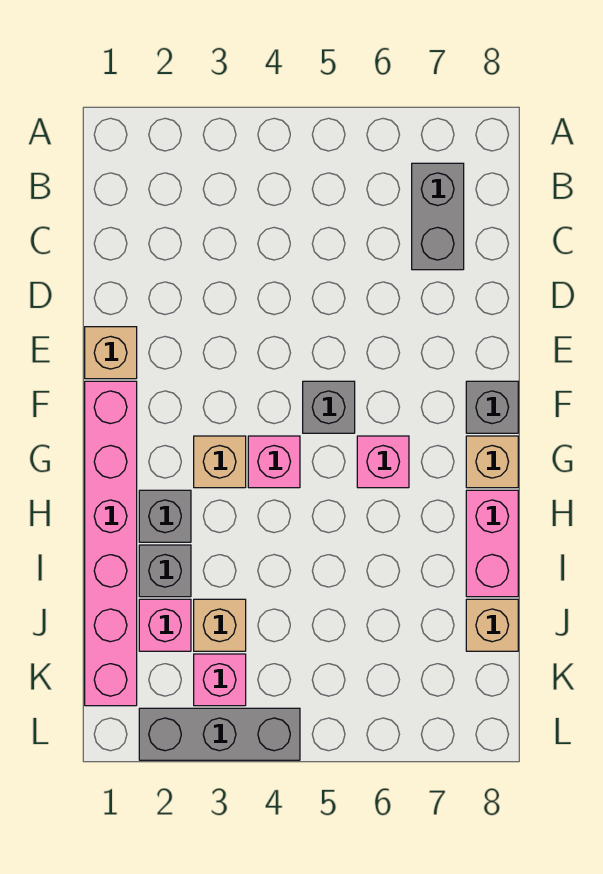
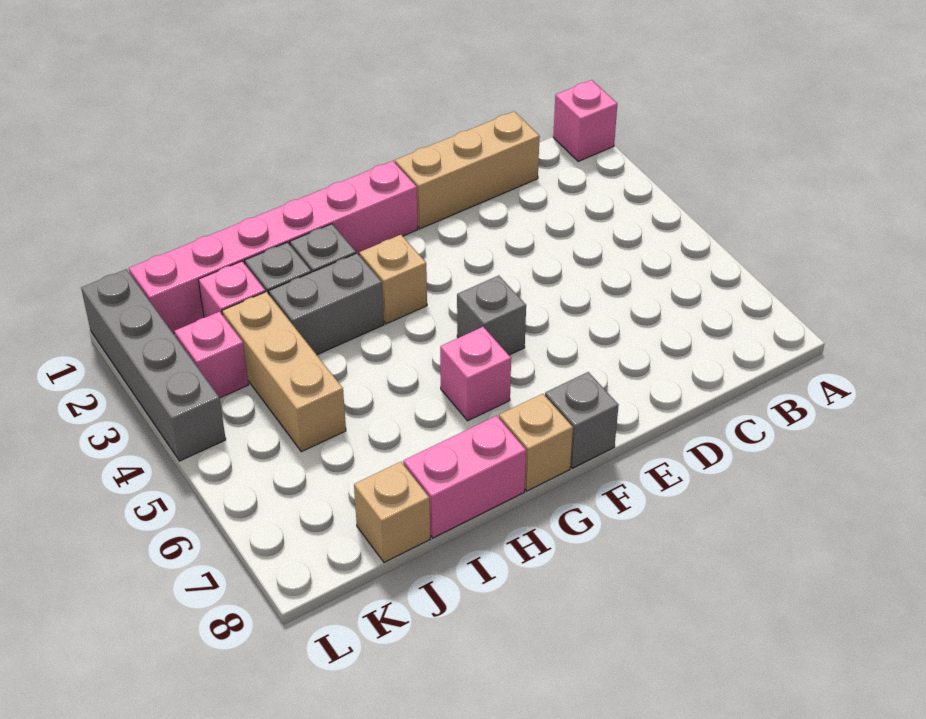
grey 1x2 brick [412,163,464,270] -> grey 1x2 brick moved to [269,253,384,355]
tan 1x1 brick [85,327,137,379] -> tan 1x3 brick [395,111,540,229]
pink 1x1 brick [248,436,300,488] -> pink 1x1 brick moved to [553,80,617,162]
tan 1x1 brick [194,599,246,651] -> tan 1x3 brick [222,292,346,452]
grey 1x3 brick [139,708,300,760] -> grey 1x4 brick [81,269,226,461]

